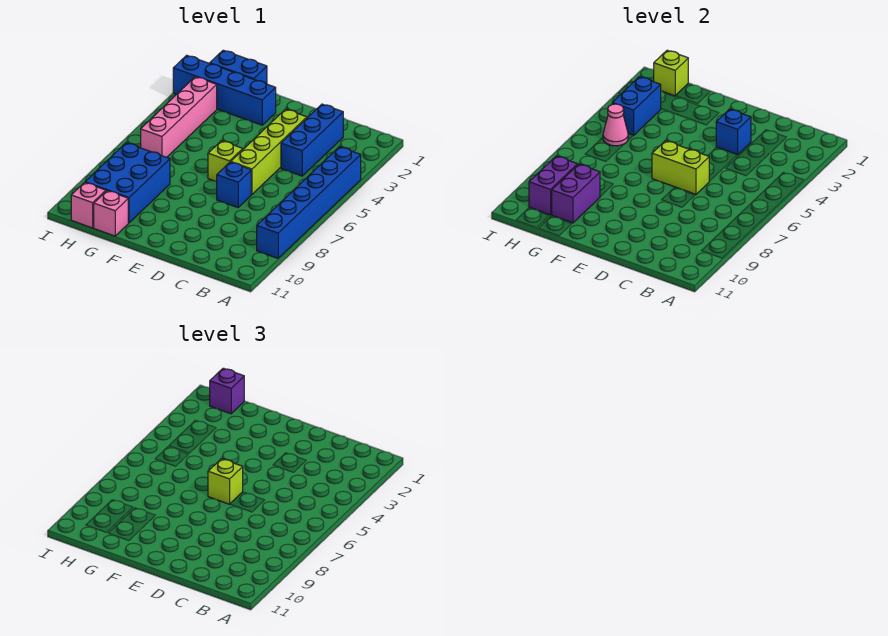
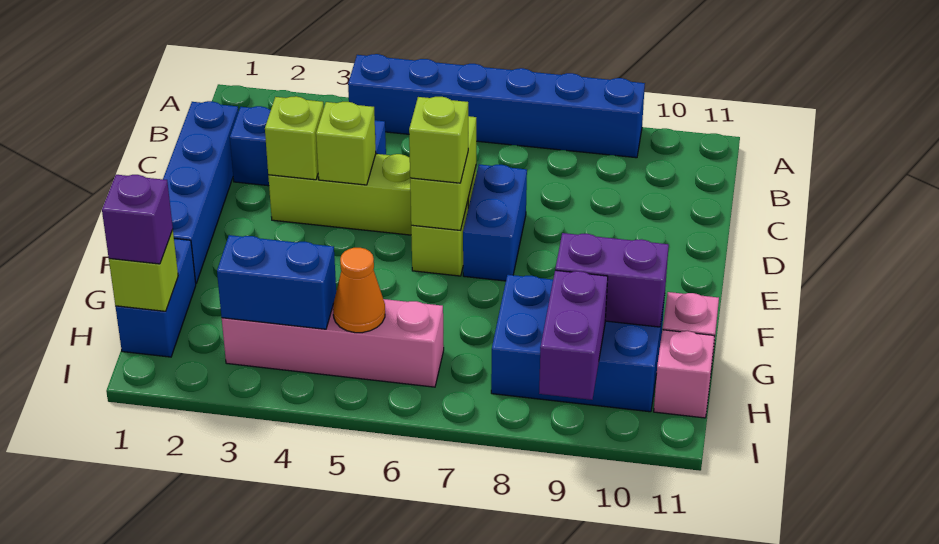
blue 1x1 brick [716,109,751,155] -> lime 1x1 brick [265,96,324,180]
none -> lime 1x1 brick [316,102,376,185]
blue 1x1 brick [217,162,251,208] -> blue 1x2 brick [463,164,527,281]
blue 1x4 brick [173,55,276,125] -> blue 1x4 brick moved to [163,101,239,283]
pink 1x1 cone [603,104,628,146] -> orange 1x1 cone [333,248,385,333]
purple 1x2 brick [529,156,578,215] -> purple 1x2 brick turned to [539,270,608,400]

